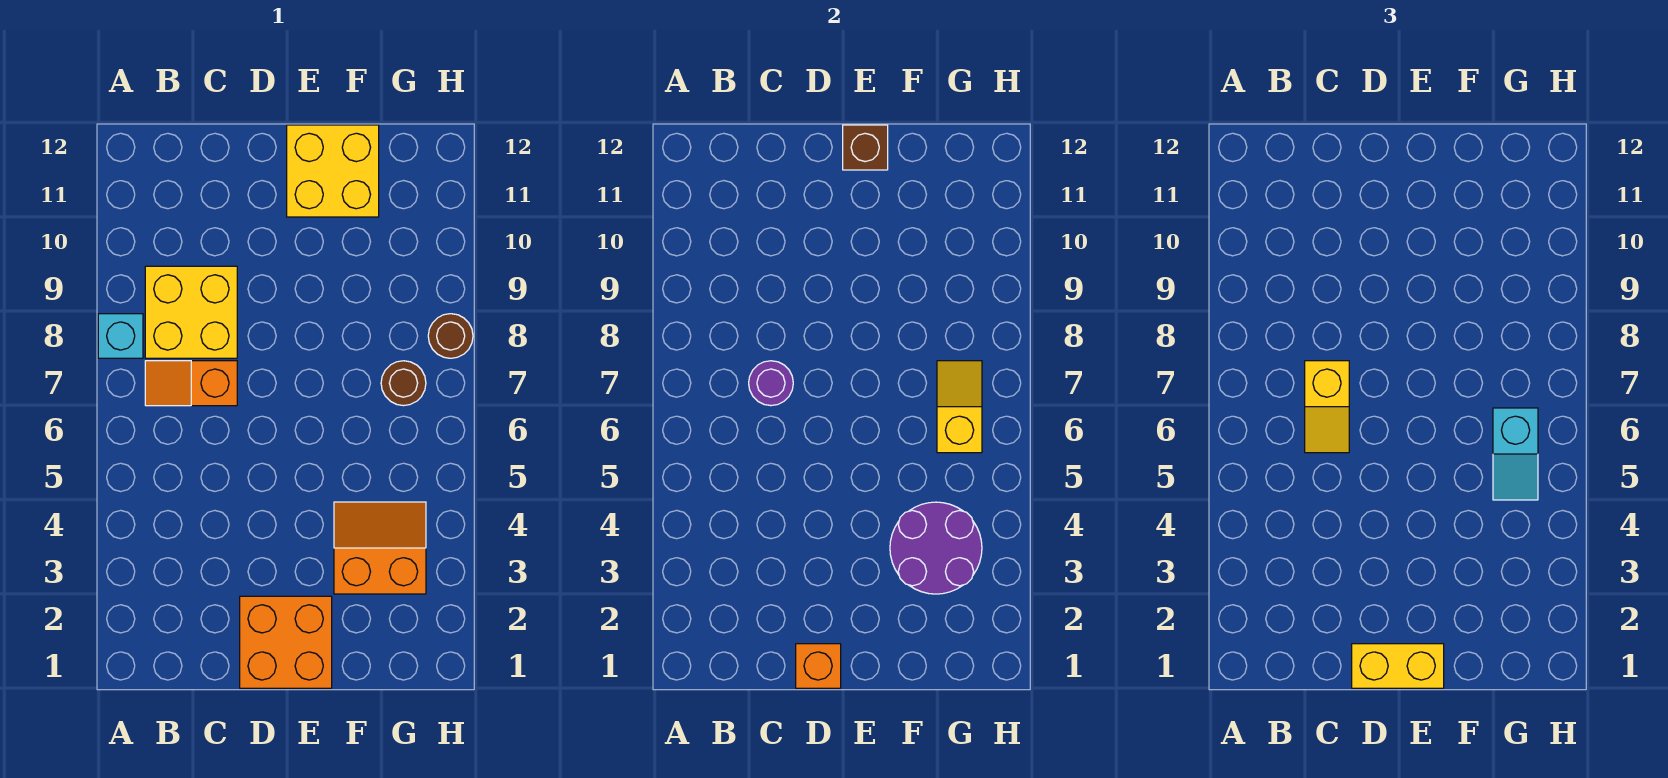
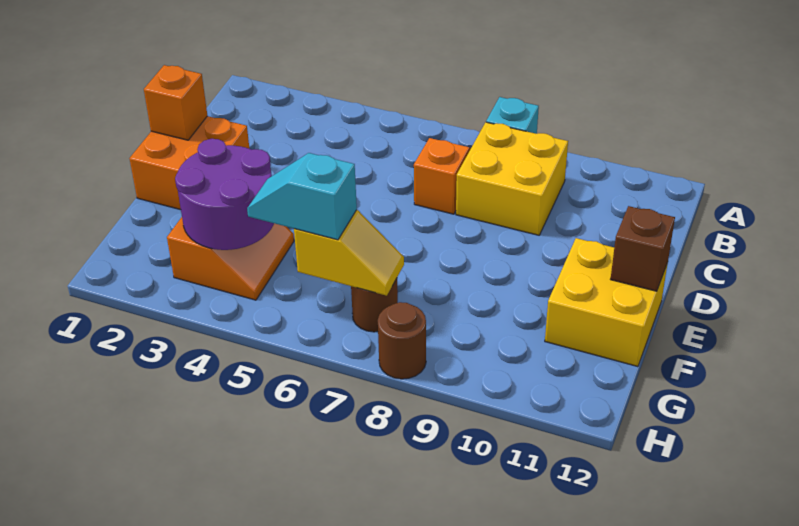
yellow 1x2 slope [1305,361,1349,453] -> none
purple 1x1 round brick [749,361,793,406] -> none
yellow 1x2 brick [1352,644,1444,688] -> none

